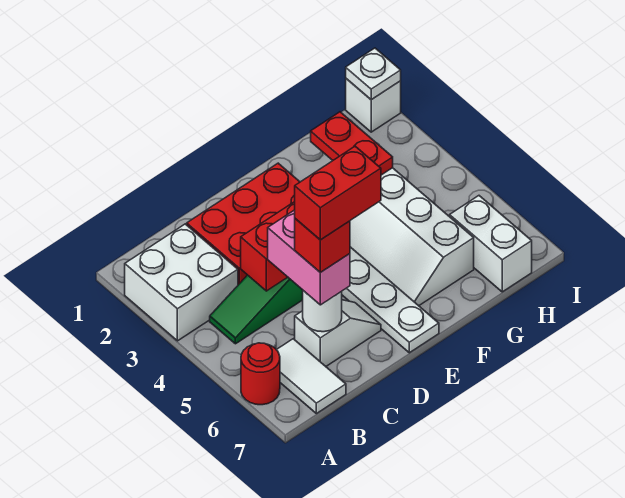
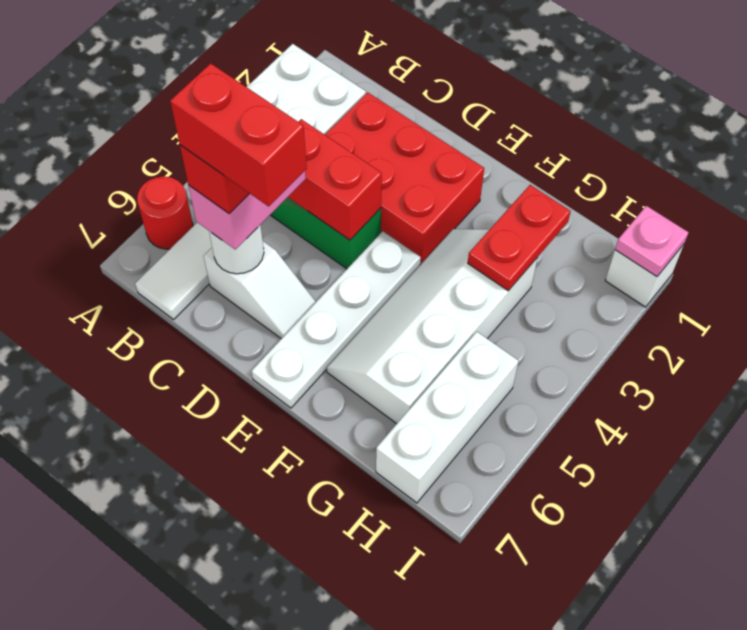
white 1x2 brick [450,196,532,292] -> white 1x3 brick [376,332,519,503]
white 1x1 plate [346,48,401,100] -> pink 1x1 plate [615,206,689,276]

